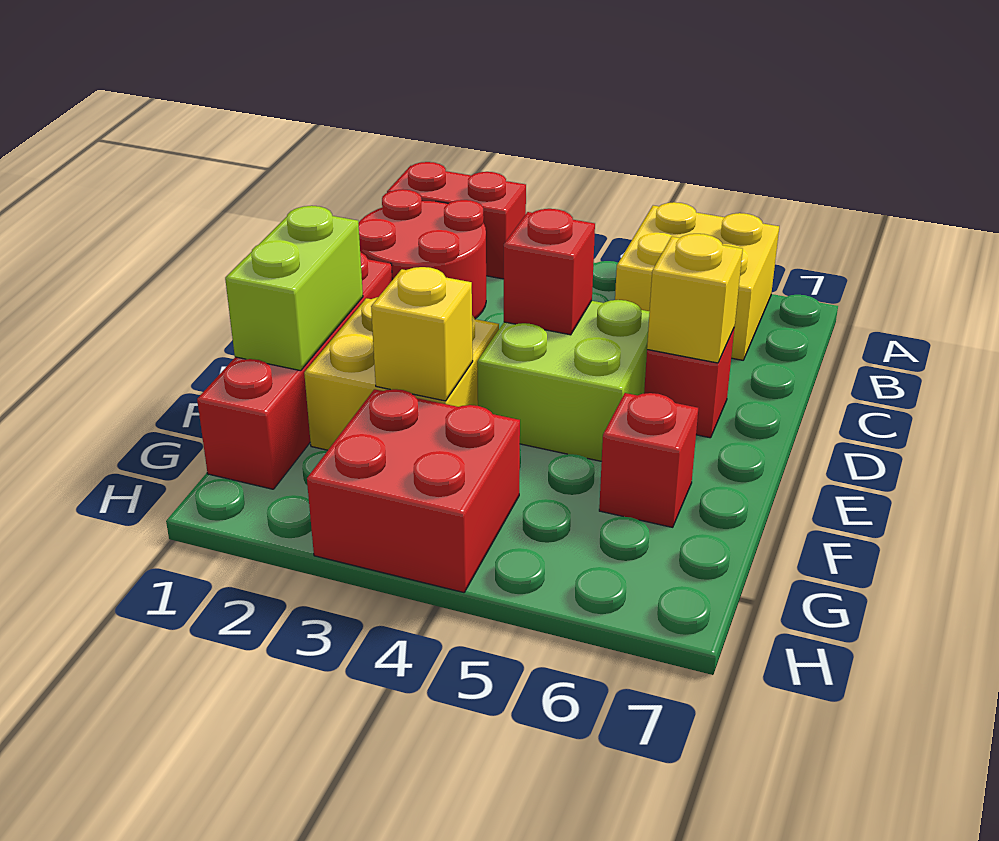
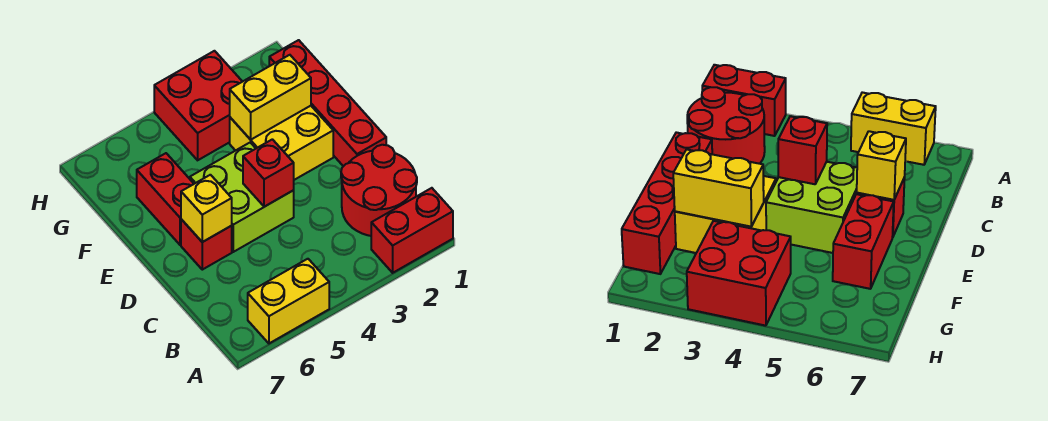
yellow 2x2 brick [615,202,779,360] -> yellow 1x2 brick [248,259,329,343]
lime 1x2 brick [225,206,363,371] -> none
yellow 1x1 brick [371,267,473,401] -> yellow 1x2 brick [230,55,311,140]
red 1x1 brick [599,393,698,527] -> red 1x2 brick [137,153,194,245]

